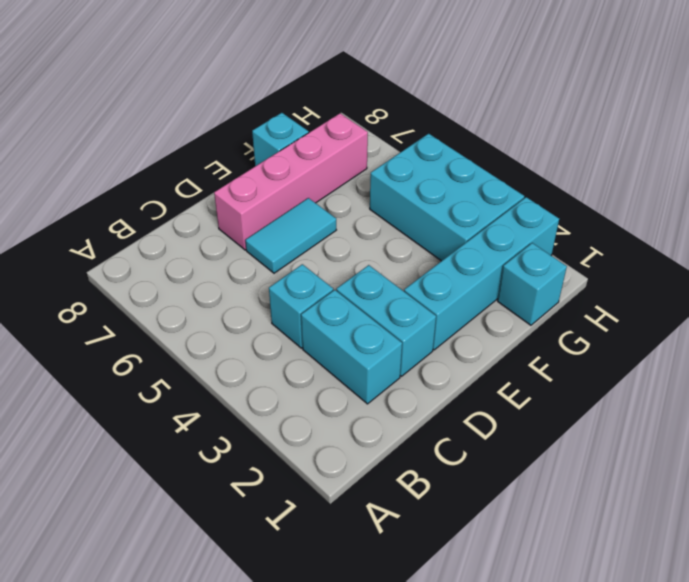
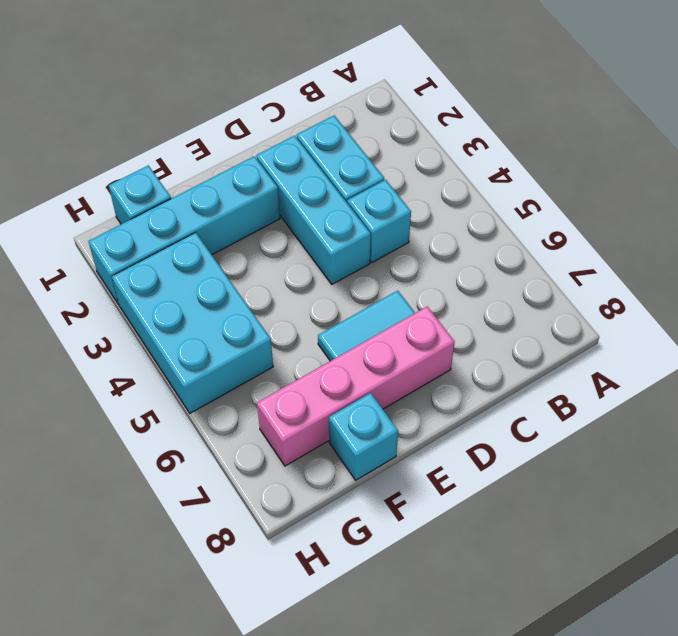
cyan 1x2 brick [336,265,436,376] -> cyan 1x3 brick [257,136,371,284]

